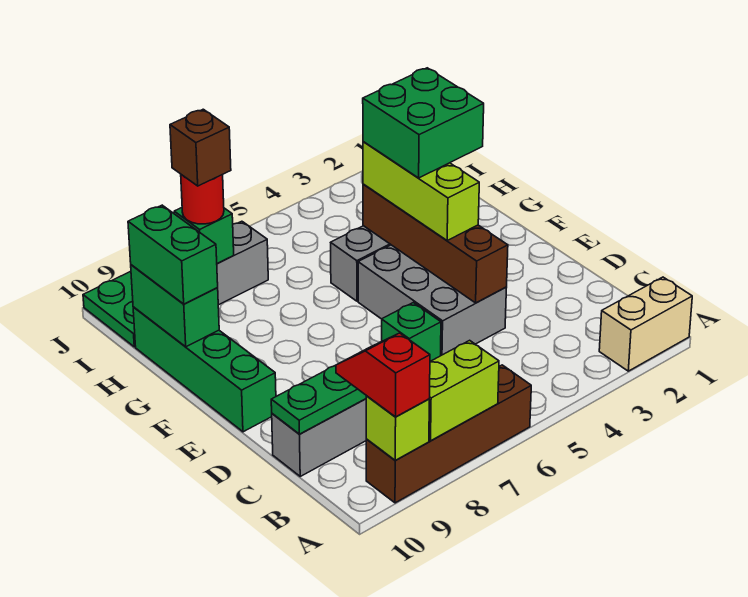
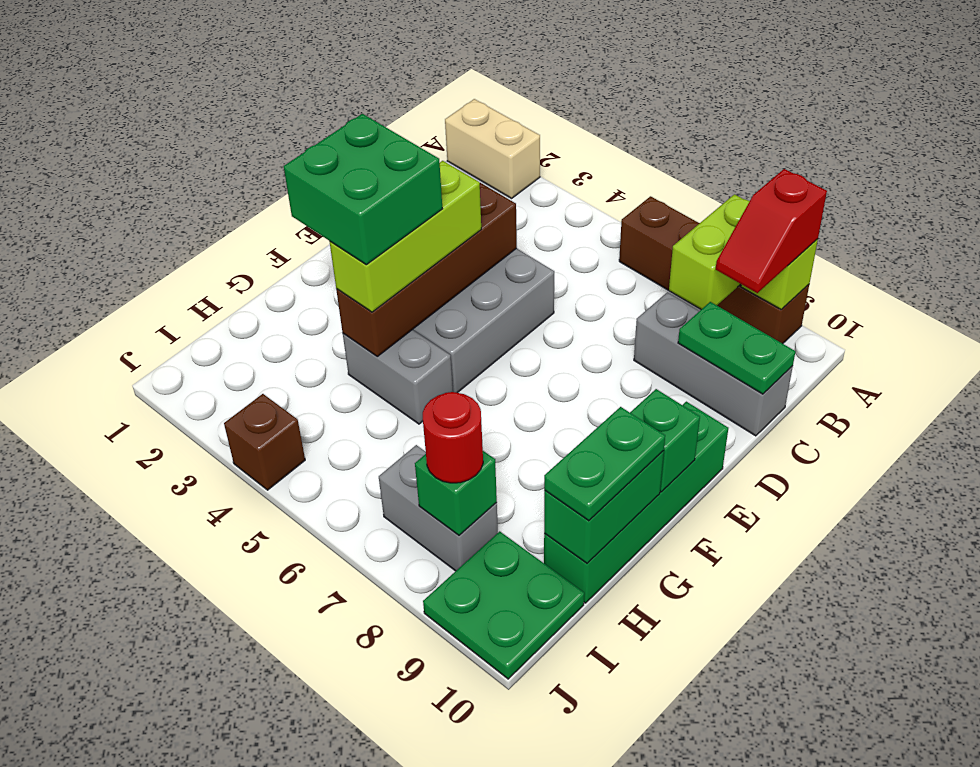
lime 1x2 brick [429,340,499,441] -> lime 1x2 brick turned to [669,194,750,309]
green 1x1 brick [382,302,441,361] -> green 1x1 brick moved to [630,389,700,492]
green 1x2 brick [128,205,218,304] -> green 1x2 plate [544,407,665,521]
brown 1x1 brick [170,109,231,186] -> brown 1x1 brick moved to [224,394,305,490]

